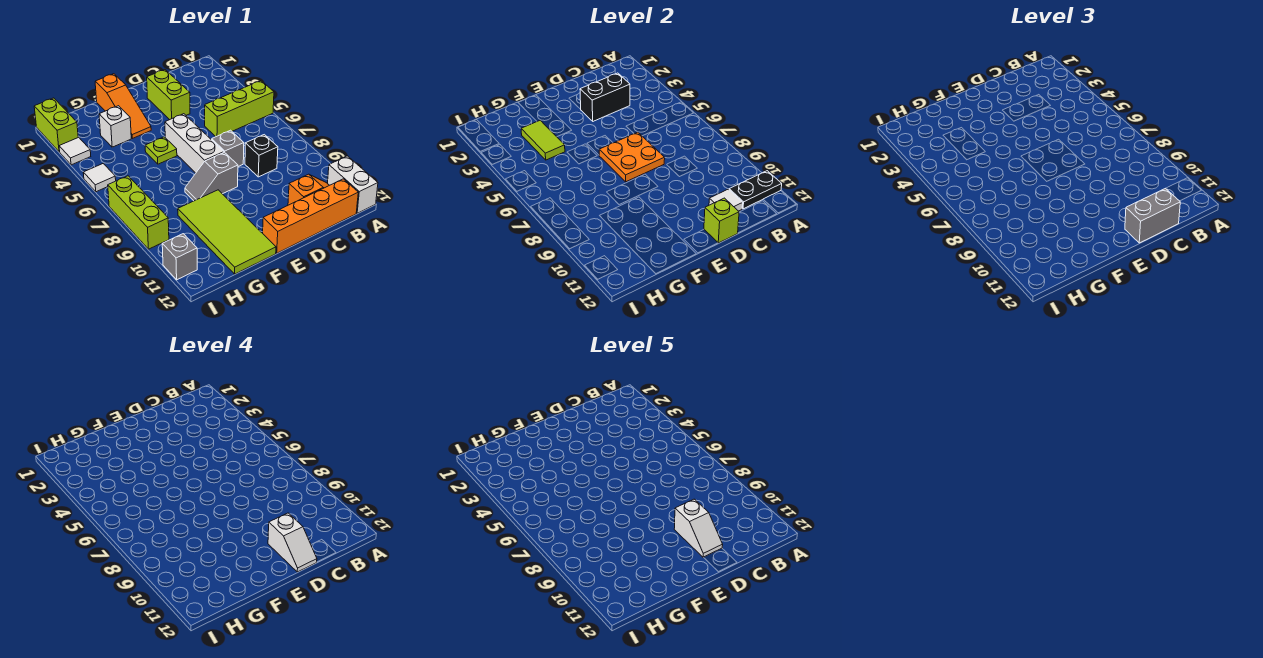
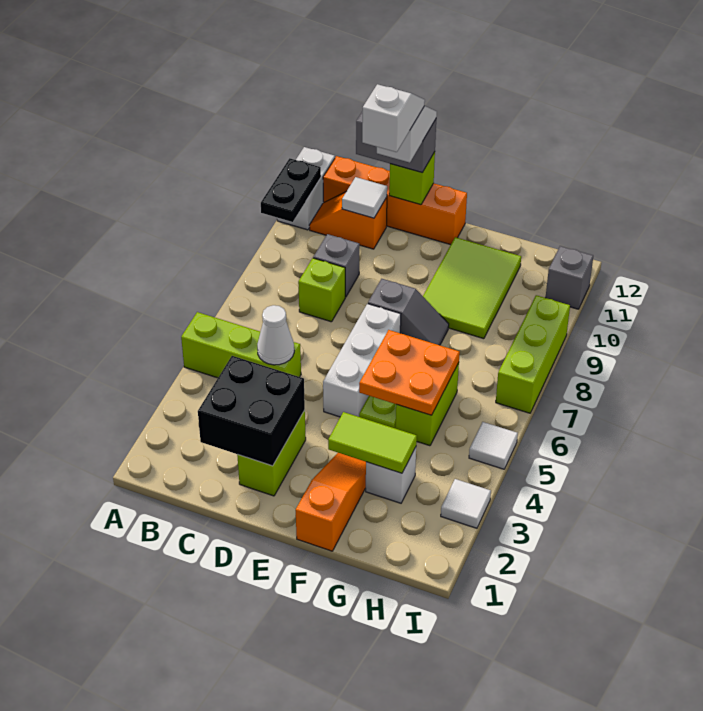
black 1x2 plate [729,171,782,209] -> black 1x2 plate turned to [261,158,321,222]
black 1x2 brick [580,73,630,121] -> black 2x2 brick [198,356,305,466]
none -> white 1x1 cone [257,305,294,365]
black 1x1 brick [245,135,278,177] -> lime 1x1 brick [298,258,345,322]
orange 2x2 plate [599,132,665,182] -> orange 2x2 plate moved to [359,330,460,415]
grey 1x1 brick [212,130,244,167] -> grey 1x1 brick moved to [313,234,360,297]
lime 2x4 tile [178,190,276,274] -> lime 2x3 tile [423,237,521,339]
lime 1x2 tile [521,120,565,160] -> lime 1x2 tile turned to [328,412,417,473]
lime 1x2 brick [34,98,78,152] -> lime 1x2 brick moved to [396,363,459,446]

